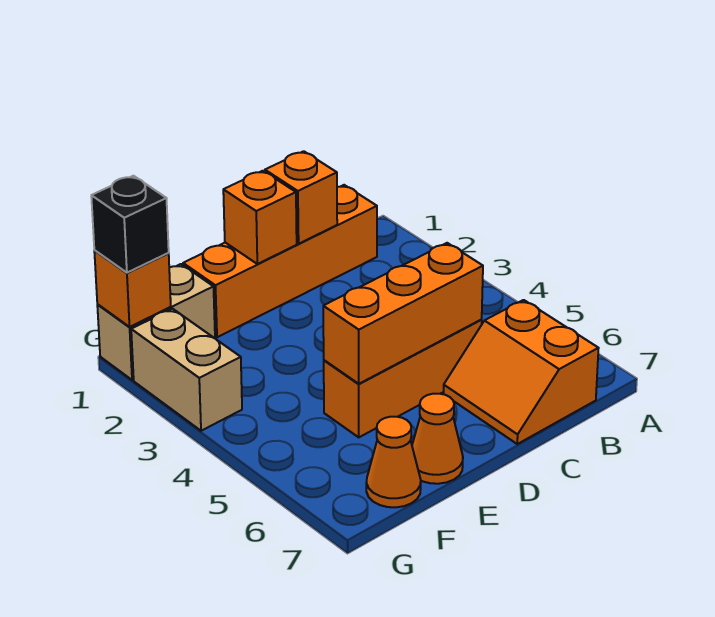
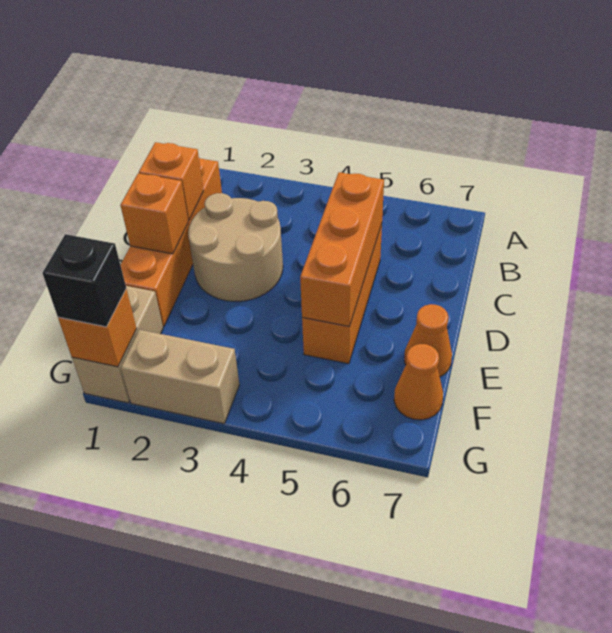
orange 2x2 slope [444,300,599,444] -> none
none -> tan 2x2 round brick [188,193,283,301]

